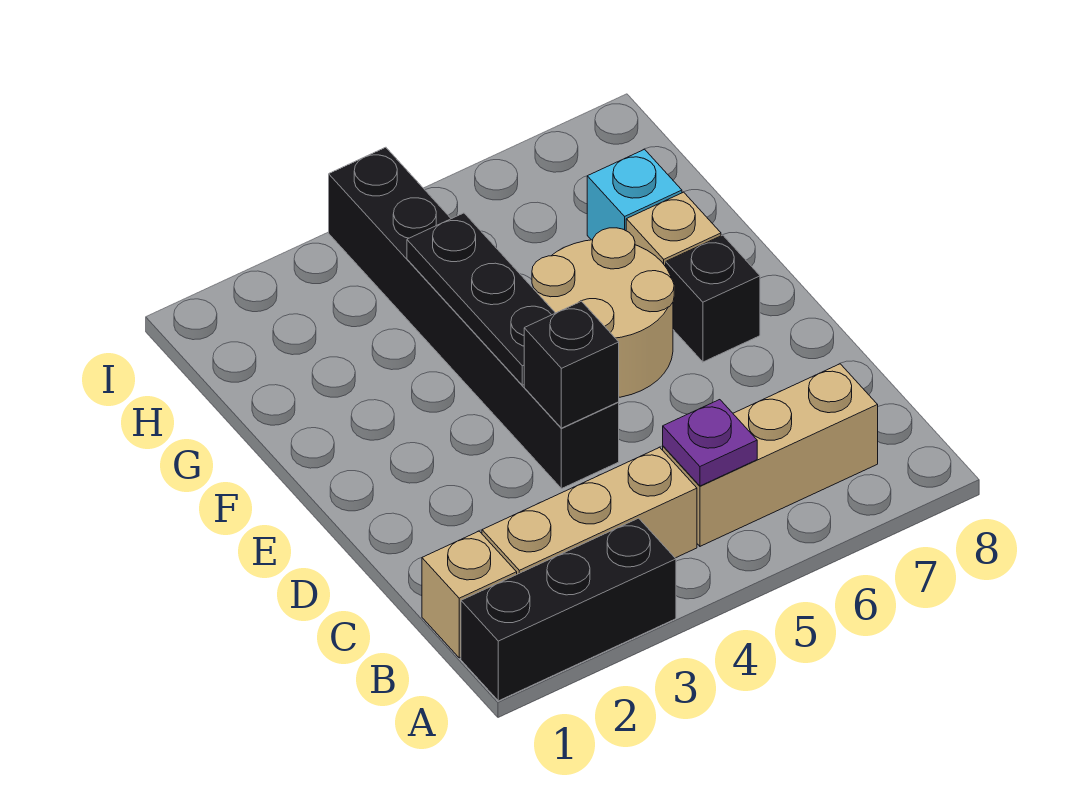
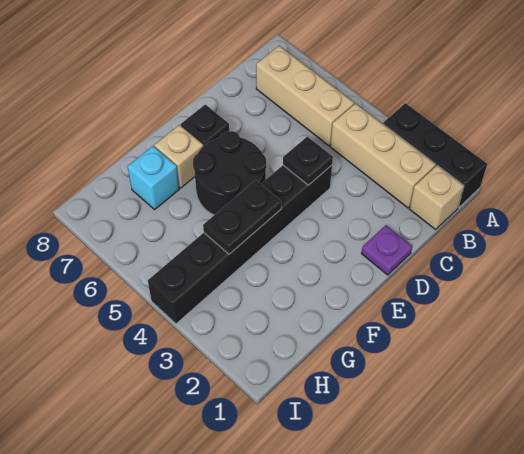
purple 1x1 plate [663,400,757,486] -> purple 1x1 plate moved to [361,225,412,275]
black 1x1 brick [524,301,619,428] -> black 1x1 plate [283,136,333,185]
black 1x3 plate [407,213,555,385] -> black 1x2 plate [203,180,281,254]
tan 2x2 round brick [532,228,674,397] -> black 2x2 round brick [193,131,266,215]

